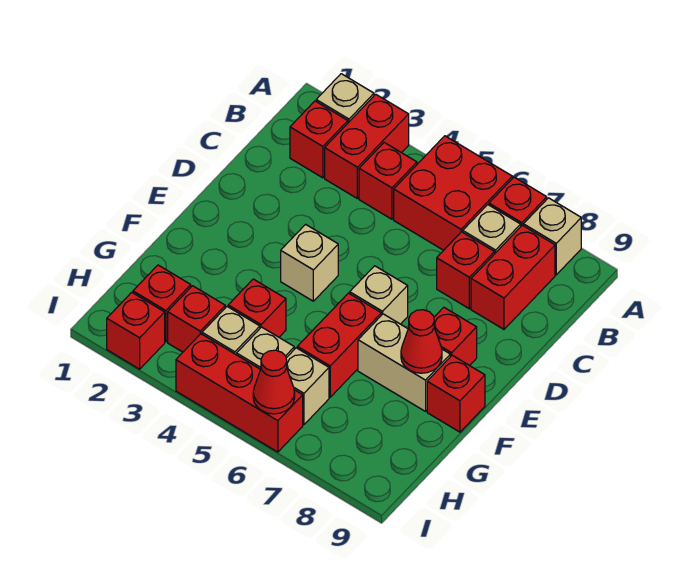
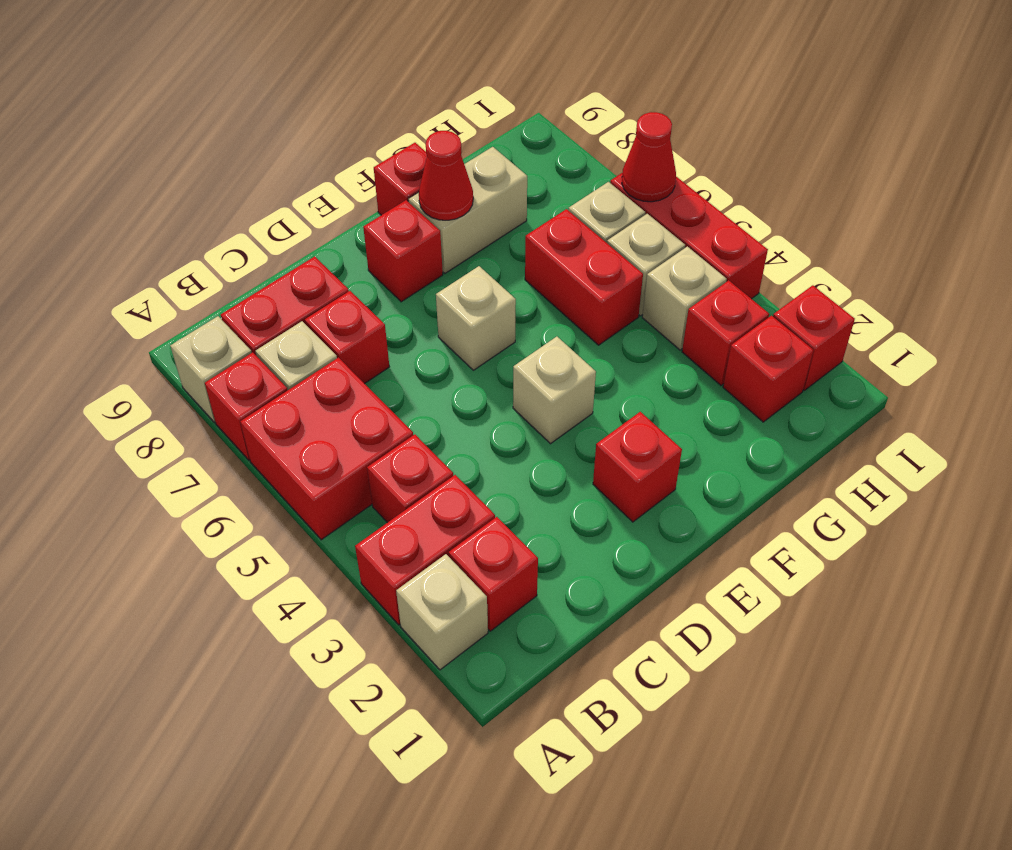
red 1x2 brick [297,293,381,397] -> red 1x2 brick turned to [525,209,643,345]
tan 1x2 brick [358,314,450,411] -> tan 1x2 brick turned to [408,147,527,273]
red 1x1 brick [228,279,286,337] -> red 1x1 brick moved to [593,412,682,522]

